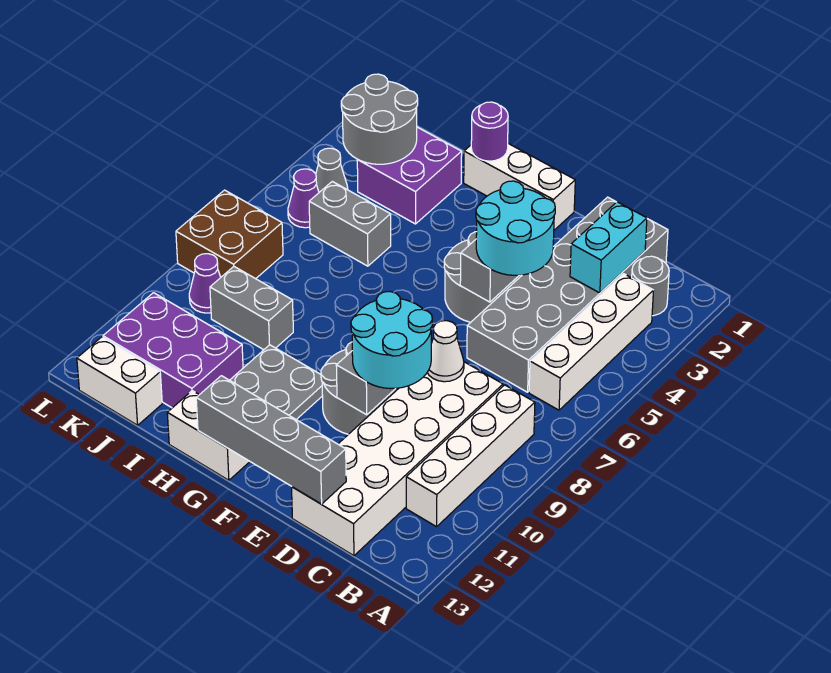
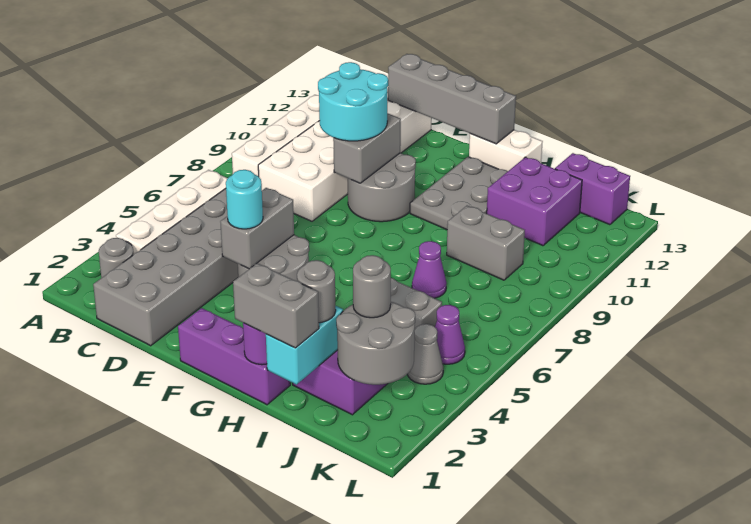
cyan 1x2 brick [570,202,647,293] -> cyan 1x2 brick moved to [266,306,343,385]
cyan 2x2 round brick [476,181,555,275] -> cyan 1x1 round brick [226,170,263,229]
white 1x1 cone [427,321,464,382] -> none
white 1x3 brick [464,144,575,230] -> purple 1x3 brick [178,308,290,405]
none -> grey 1x2 brick [233,263,319,348]
none -> grey 1x1 round brick [297,260,336,323]
purple 2x3 brick [103,293,243,408] -> purple 2x2 brick [487,157,582,246]
none -> grey 1x1 round brick [353,255,391,318]
white 1x2 brick [77,337,162,425] -> purple 1x2 brick [555,153,630,225]
brown 2x2 brick [176,190,283,279] -> none
purple 1x1 cone [189,254,221,313] -> purple 1x1 cone moved to [412,241,447,298]

